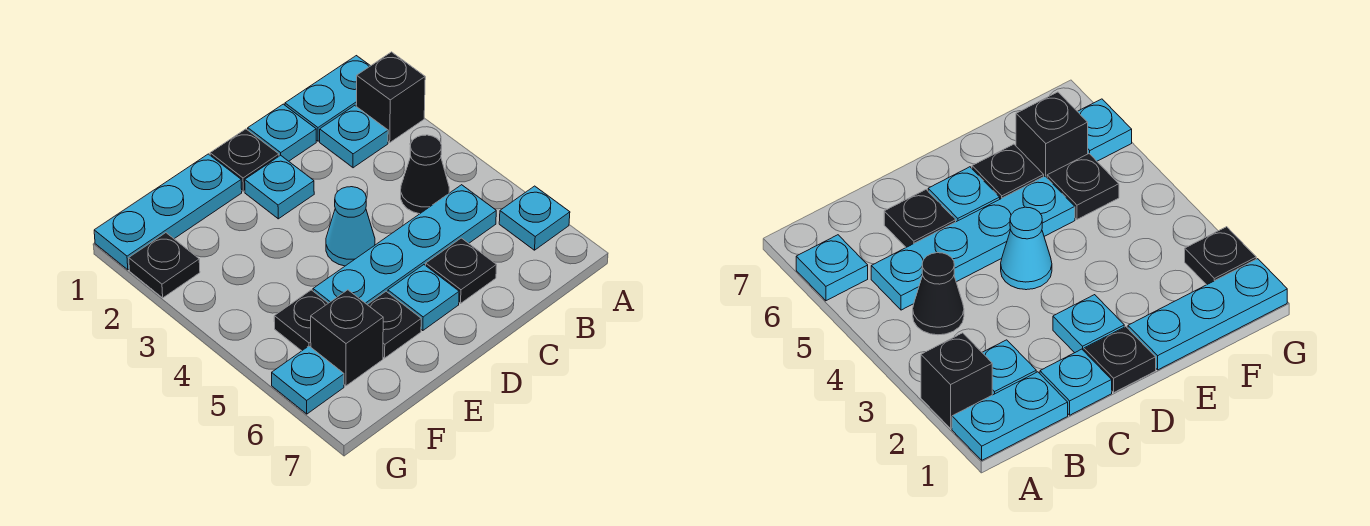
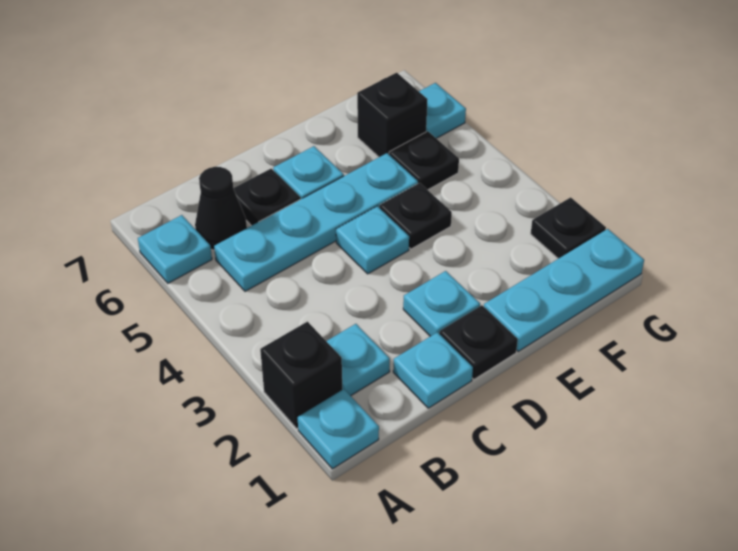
cyan 1x2 plate [285,56,370,141] -> cyan 1x1 plate [298,389,379,469]
black 1x1 cone [401,135,449,214] -> black 1x1 cone moved to [195,167,247,250]
cyan 1x1 cone [326,187,375,266] -> cyan 1x1 plate [336,206,409,274]
black 1x1 plate [367,291,421,358] -> black 1x1 plate moved to [379,183,452,249]

